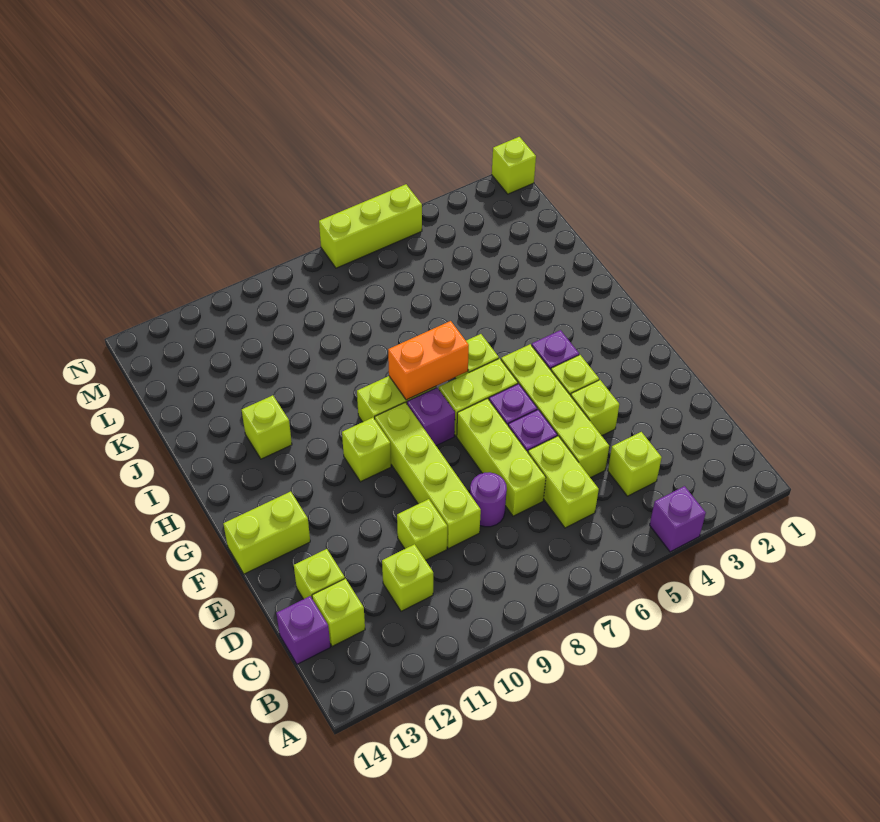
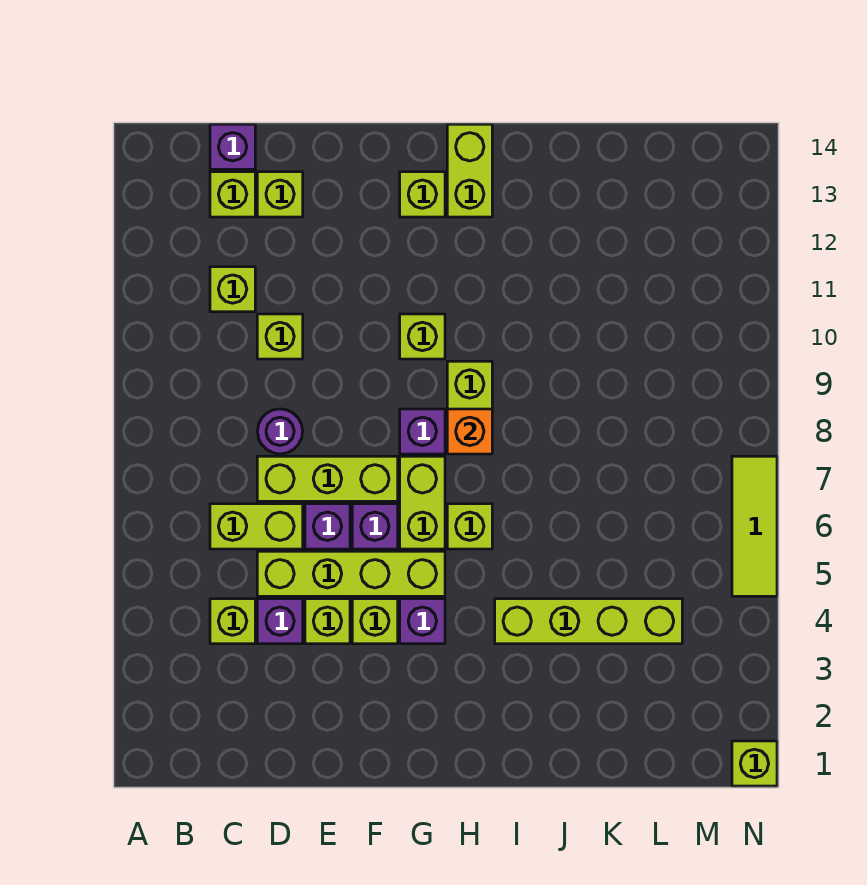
purple 1x1 brick [650,486,706,552] -> purple 1x1 brick moved to [257,599,303,644]
lime 1x4 brick [375,403,481,548] -> lime 1x4 brick moved to [495,599,682,644]
lime 1x2 brick [223,492,310,574] -> lime 1x2 brick moved to [447,124,492,217]
orange 1x2 brick [388,321,469,400] -> orange 1x1 brick [447,409,492,454]
lime 1x1 brick [242,395,292,459] -> lime 1x1 brick moved to [400,172,445,217]
lime 1x3 brick [319,184,422,268] -> lime 1x3 tile [732,456,777,596]

